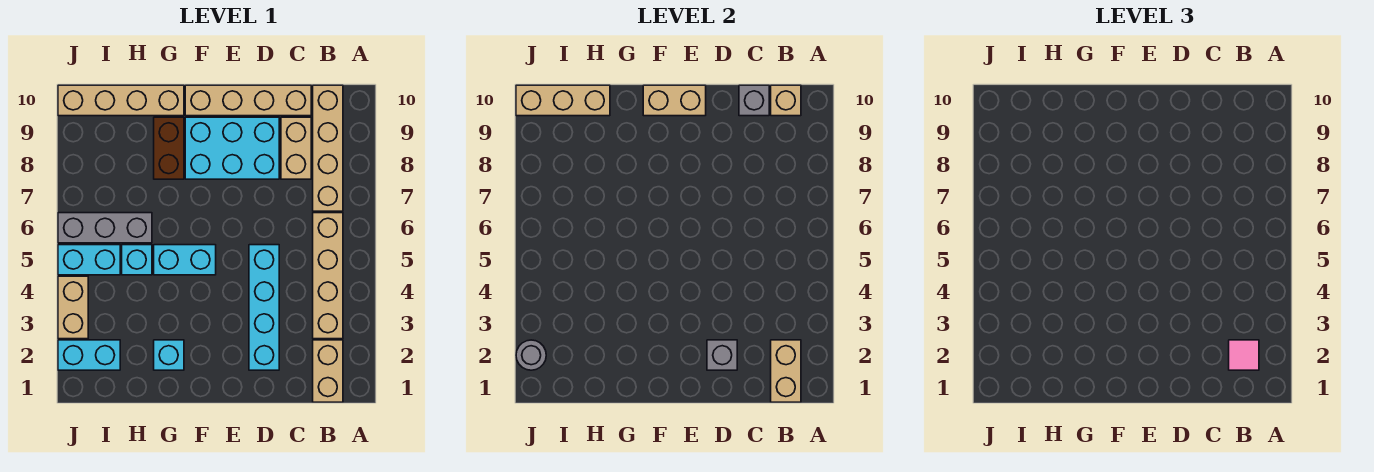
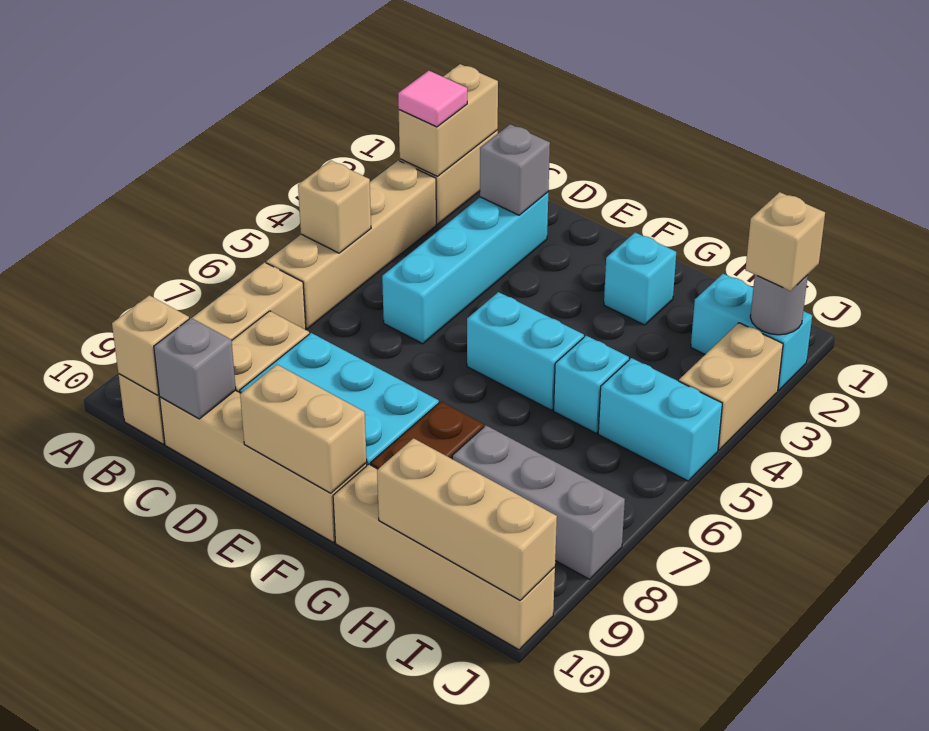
none -> tan 1x1 brick [298,160,371,253]
grey 1x3 brick [58,213,152,243] -> grey 1x3 brick moved to [452,426,625,579]
none -> tan 1x1 brick [746,192,825,291]

